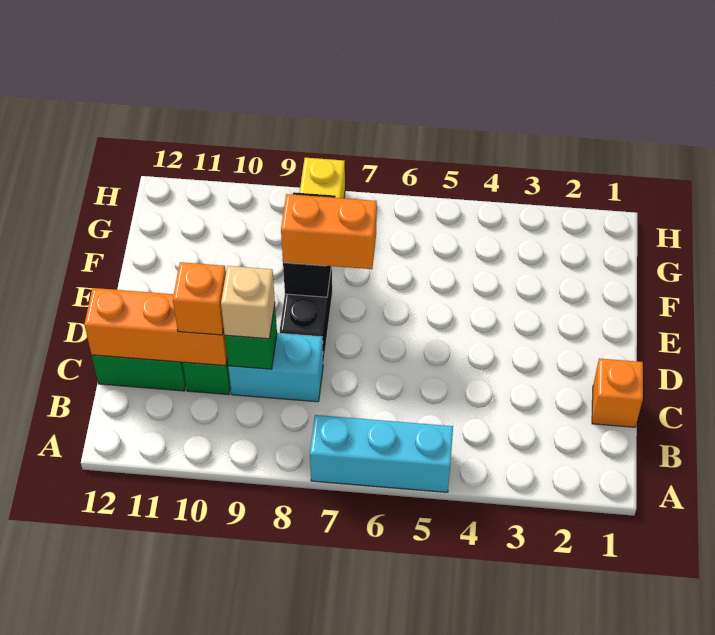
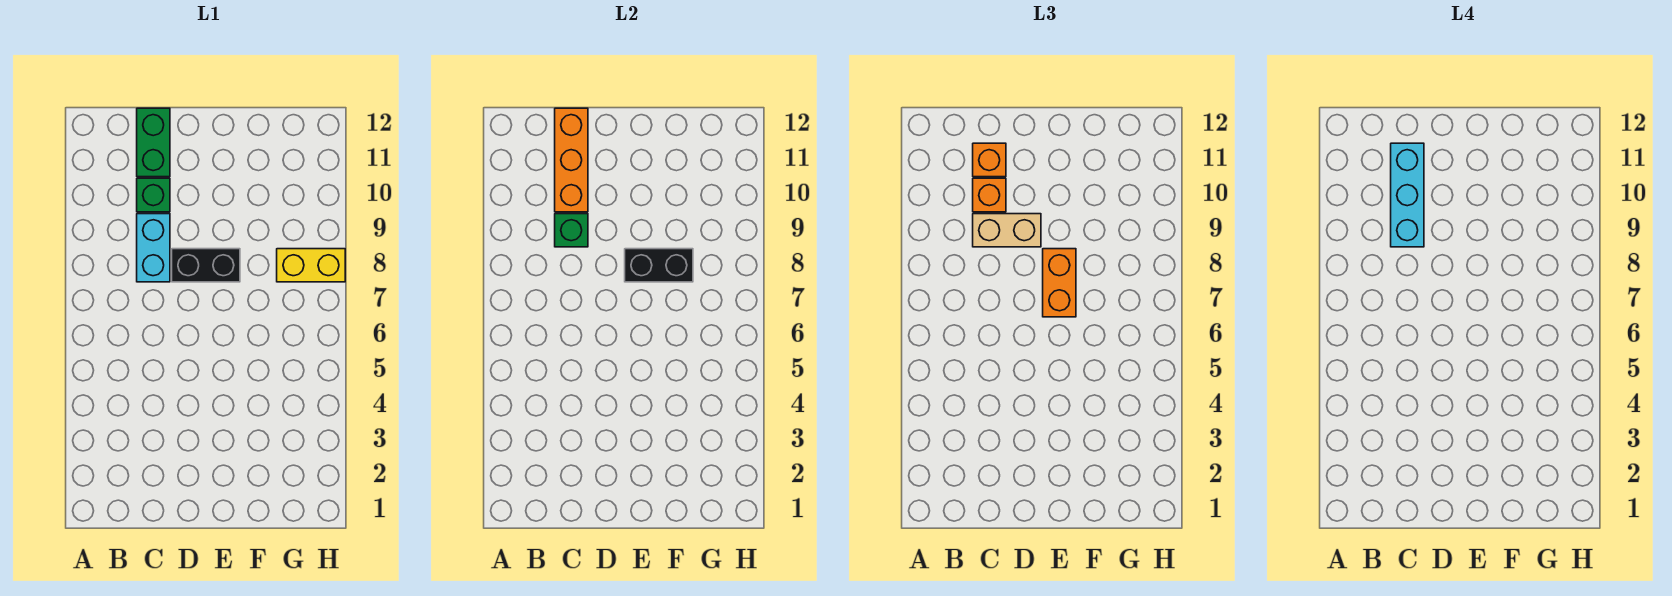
cyan 1x3 brick [310,415,453,492] -> cyan 1x3 brick moved to [1391,143,1424,247]
orange 1x1 brick [592,359,643,427] -> orange 1x1 brick moved to [973,143,1006,177]
tan 1x1 brick [221,266,275,339] -> tan 1x2 brick [973,214,1041,247]

